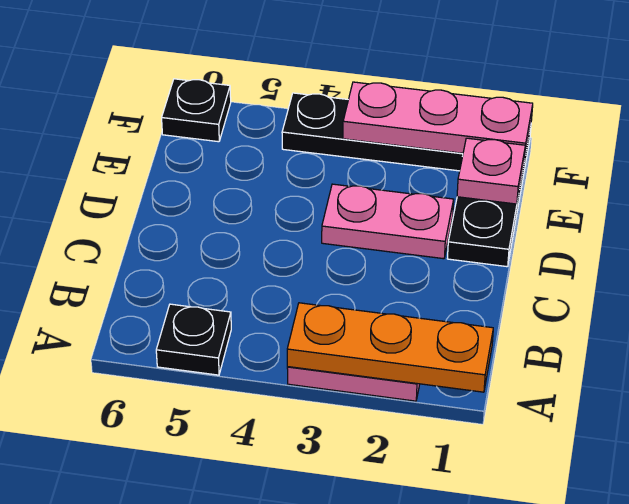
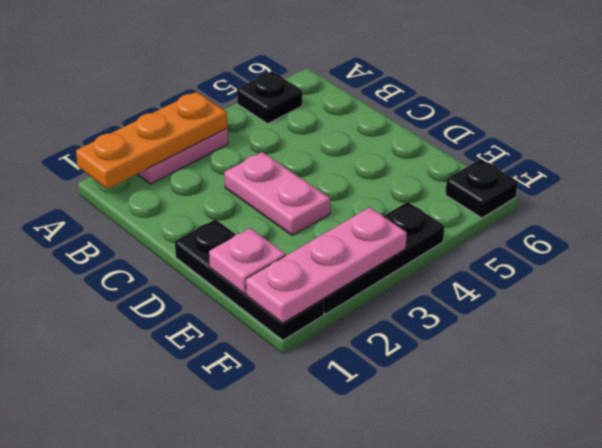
pink 1x2 plate [322,184,454,259] -> pink 1x2 plate turned to [224,152,330,235]

